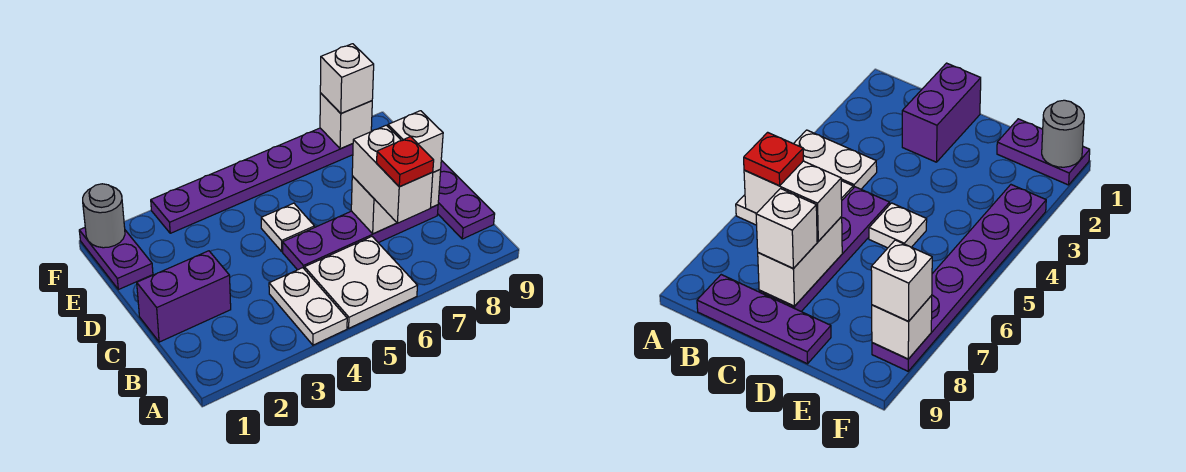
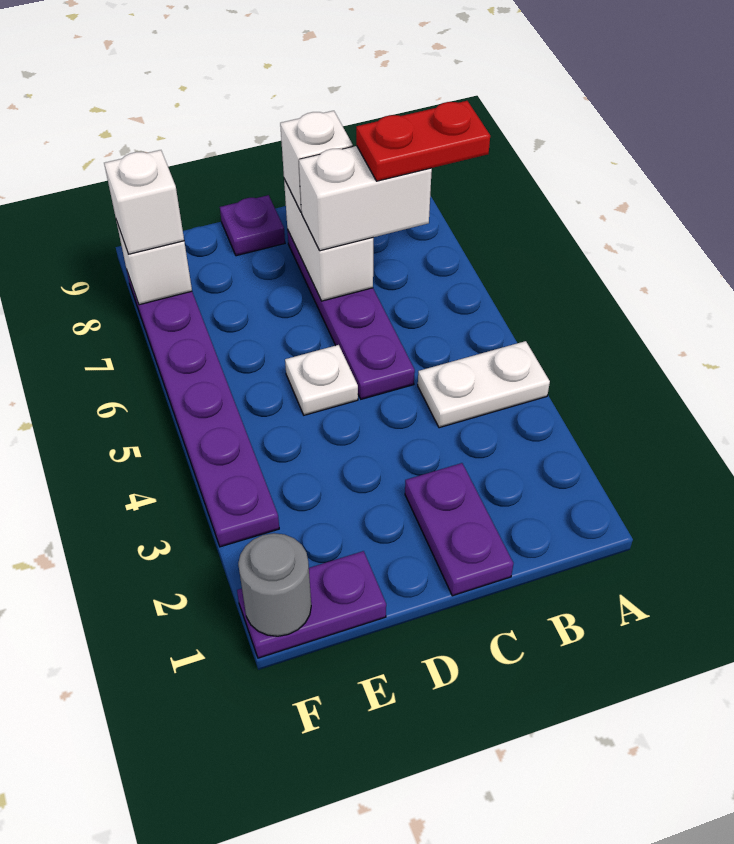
white 2x2 plate [305,237,417,328] -> none
red 1x1 plate [377,137,434,187] -> red 1x2 plate [356,101,490,181]
purple 1x3 plate [438,160,495,239] -> purple 1x1 plate [220,195,285,256]
purple 1x2 brick [137,251,231,342] -> purple 1x2 plate [405,463,513,596]

